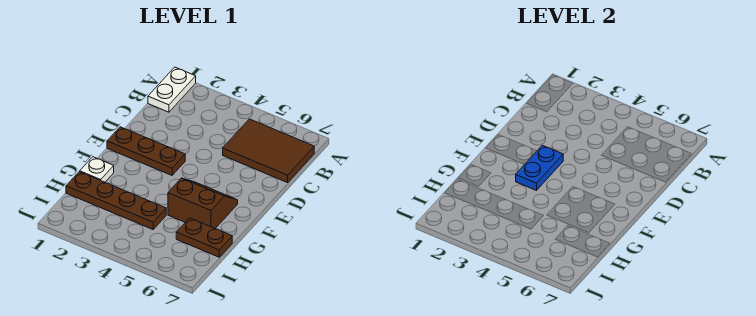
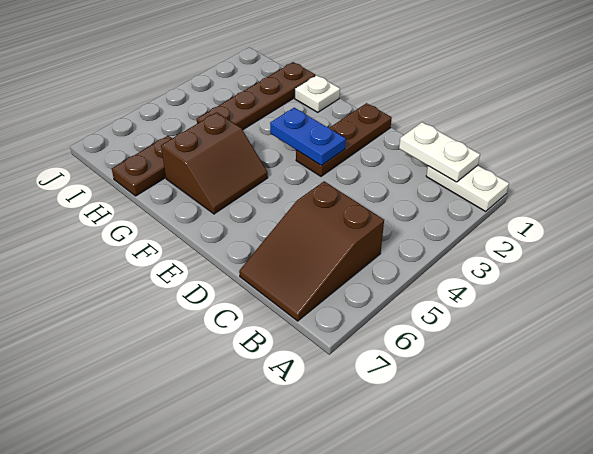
none -> white 1x2 plate [399,122,480,182]
brown 2x3 tile [223,119,314,183] -> brown 2x3 slope [239,181,384,321]

